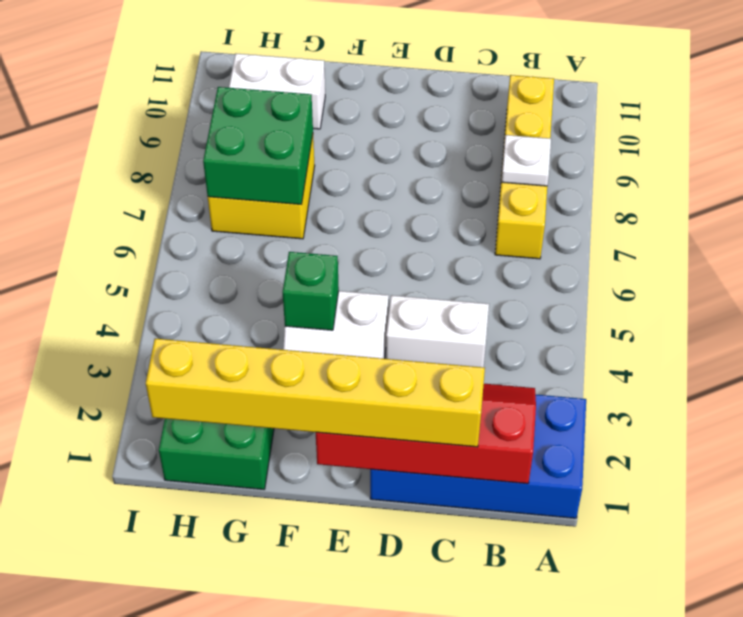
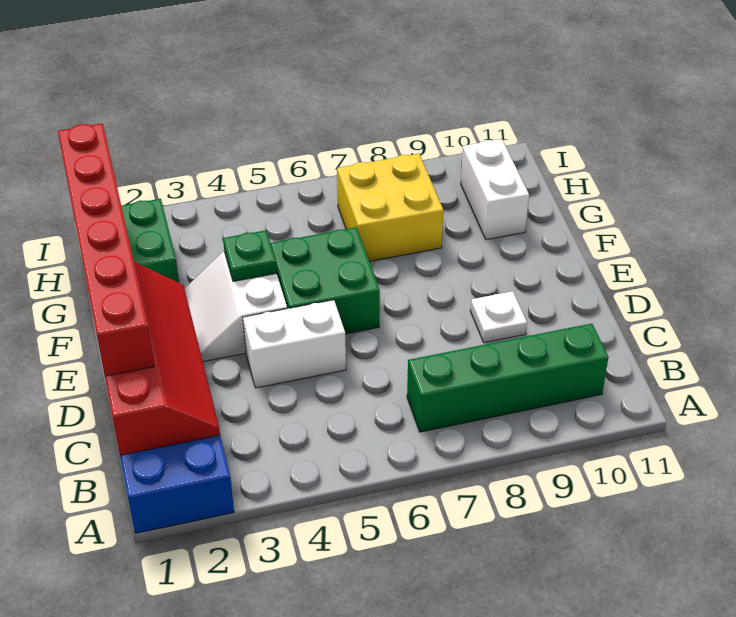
yellow 1x4 brick [495,75,554,259] -> green 1x4 brick [407,323,609,432]
white 1x1 plate [501,135,551,186] -> white 1x1 plate moved to [470,291,527,343]
yellow 1x6 brick [146,339,485,447] -> red 1x6 brick [58,123,154,376]
white 1x2 brick [386,295,489,367] -> white 1x2 brick turned to [243,300,346,388]
green 1x1 brick [282,252,339,330] -> green 1x1 plate [223,230,277,281]
green 2x2 brick [203,87,313,205] -> green 2x2 brick moved to [271,227,380,334]

